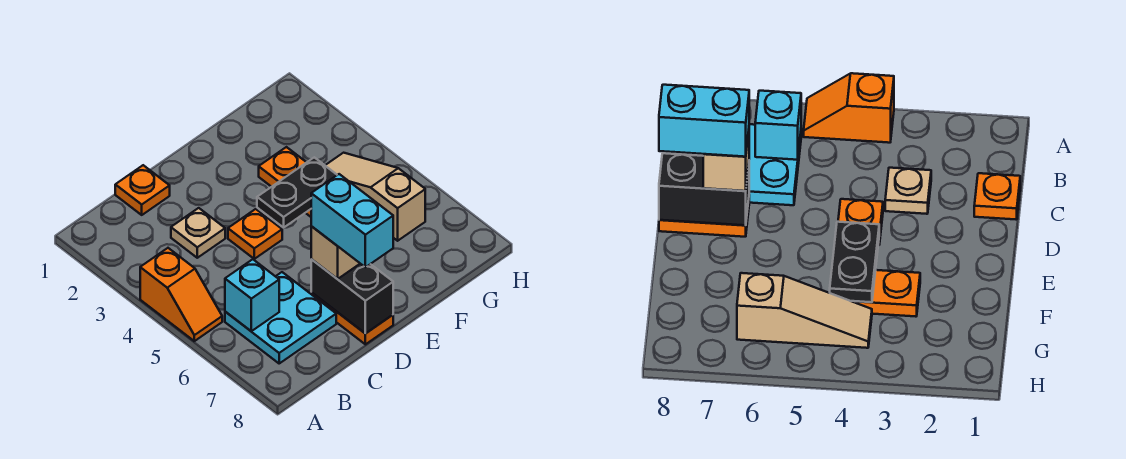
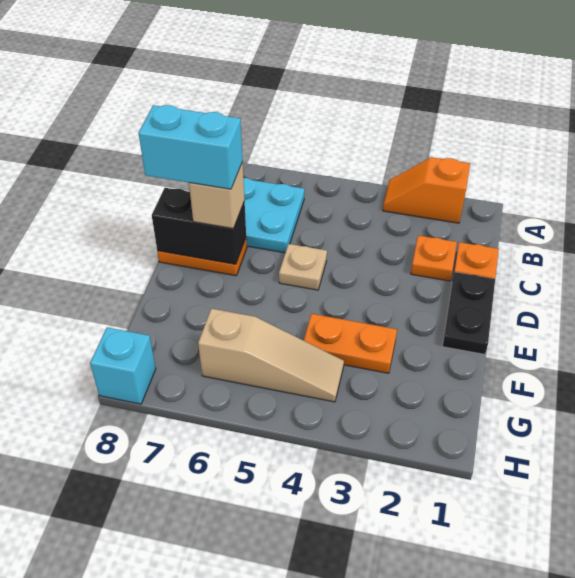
orange 1x2 slope [140,248,222,341] -> orange 1x2 slope moved to [383,157,470,223]
cyan 1x1 brick [225,259,279,331] -> cyan 1x1 brick moved to [90,327,156,404]
tan 1x1 plate [171,208,225,258] -> tan 1x1 plate moved to [279,244,327,290]
orange 1x1 plate [228,209,282,259] -> orange 1x1 plate moved to [411,235,457,281]
black 1x2 plate [257,157,337,228] -> black 1x2 plate moved to [443,272,495,354]

